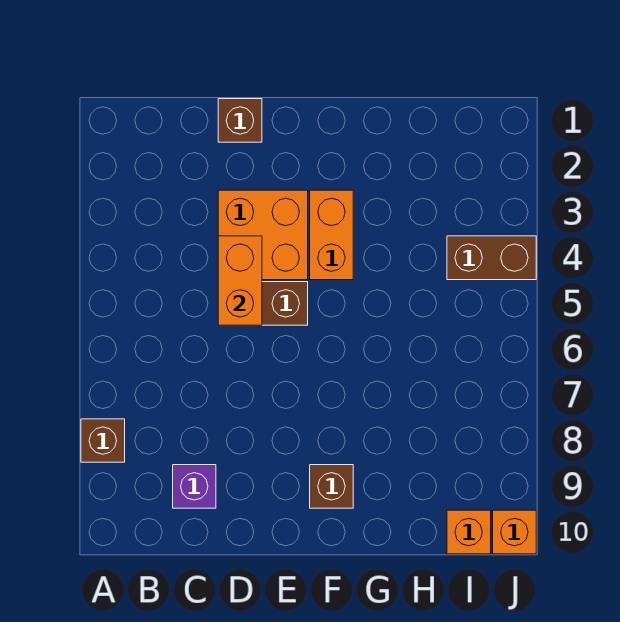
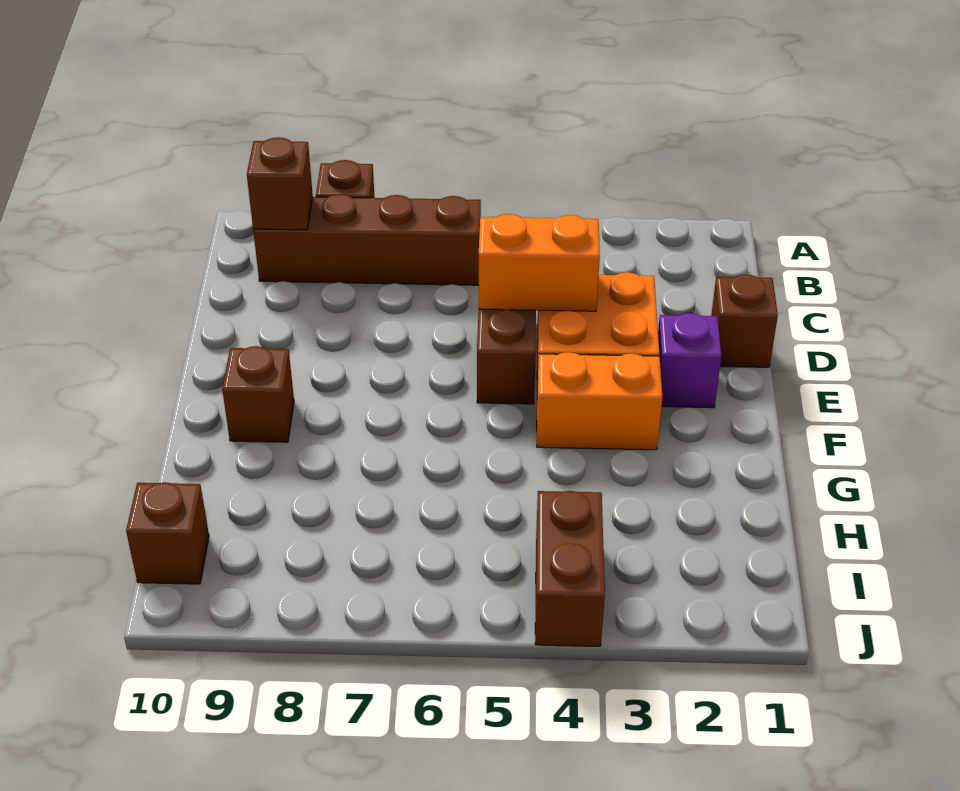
none -> brown 1x4 brick [253,194,481,285]
none -> brown 1x1 brick [247,137,313,230]
purple 1x1 brick [173,465,216,508] -> purple 1x1 brick moved to [658,313,722,408]
orange 1x1 brick [447,510,491,554] -> brown 1x1 brick [126,482,209,584]
orange 1x1 brick [493,510,536,554] -> none

